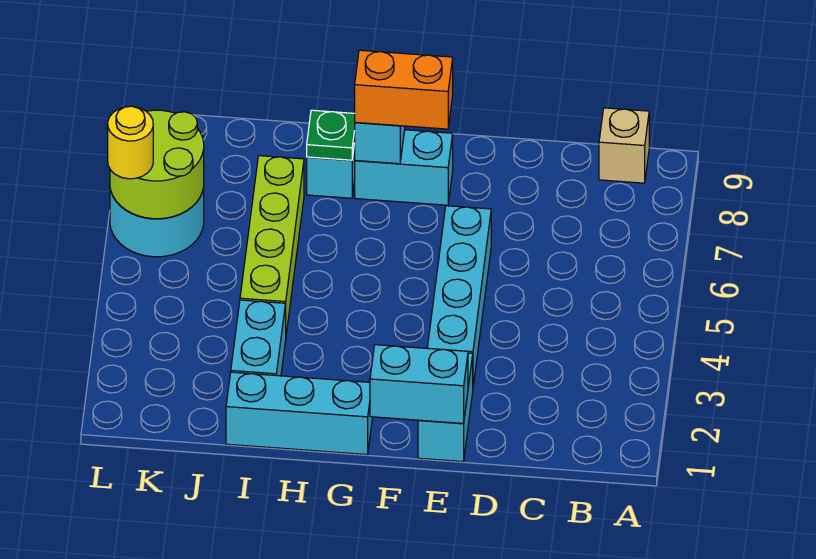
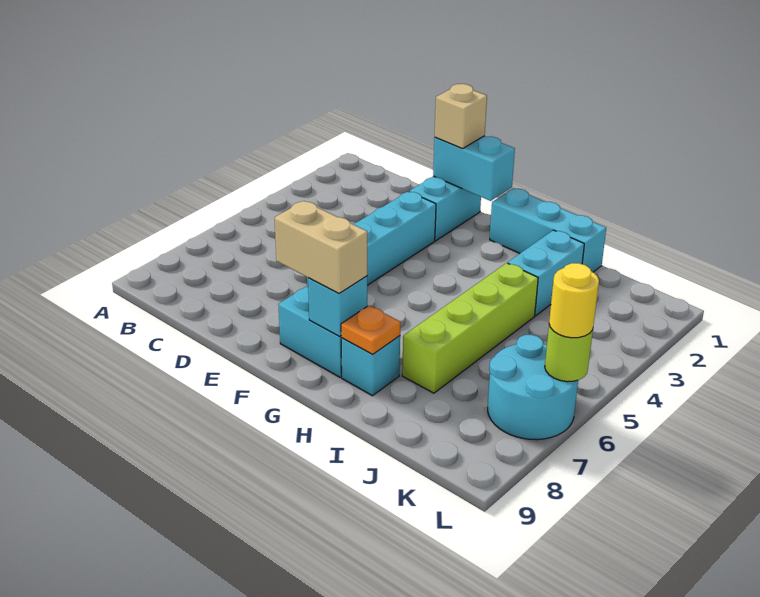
tan 1x1 brick [599,108,649,183] -> tan 1x1 brick moved to [435,84,487,149]
orange 1x2 brick [355,50,453,129] -> tan 1x2 brick [275,201,367,294]
green 1x1 plate [307,110,355,160] -> orange 1x1 plate [341,305,400,354]
lime 2x2 round brick [110,110,204,219] -> lime 1x1 round brick [545,325,593,382]

